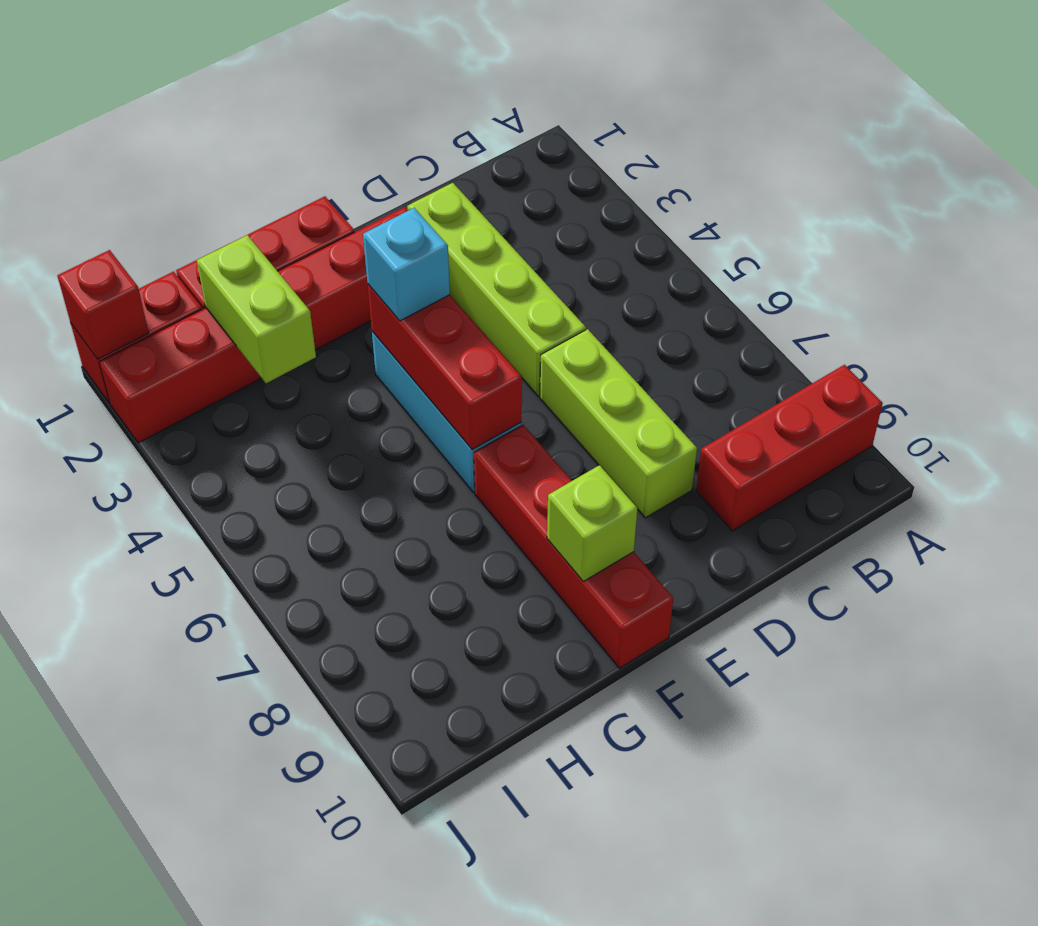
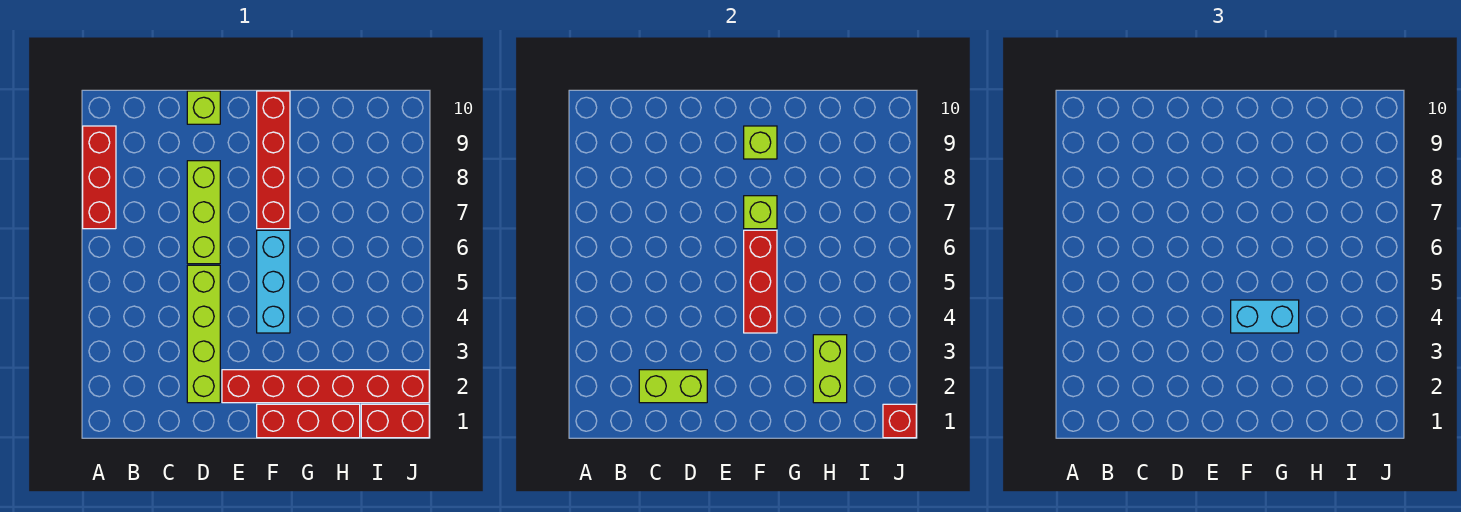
red 1x3 brick [696,365,883,531] -> red 1x3 brick turned to [83,126,116,229]
none -> lime 1x2 brick [639,370,707,403]
none -> lime 1x1 brick [187,91,220,124]
cyan 1x1 brick [363,208,450,321] -> cyan 1x2 brick [1231,300,1299,333]
none -> lime 1x1 brick [744,196,777,229]

